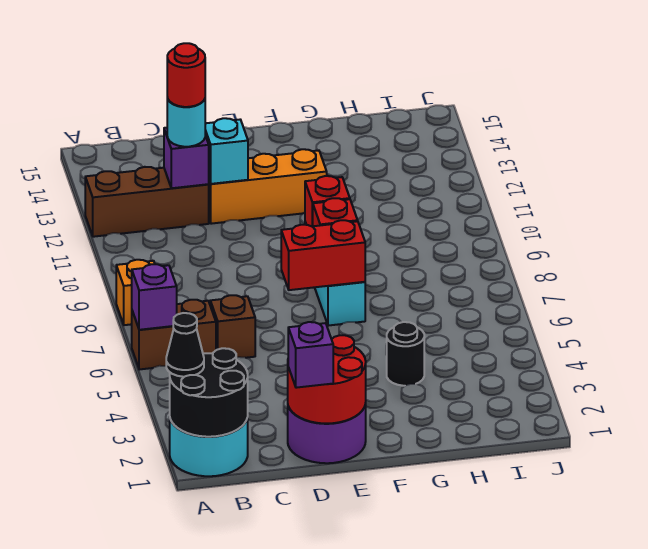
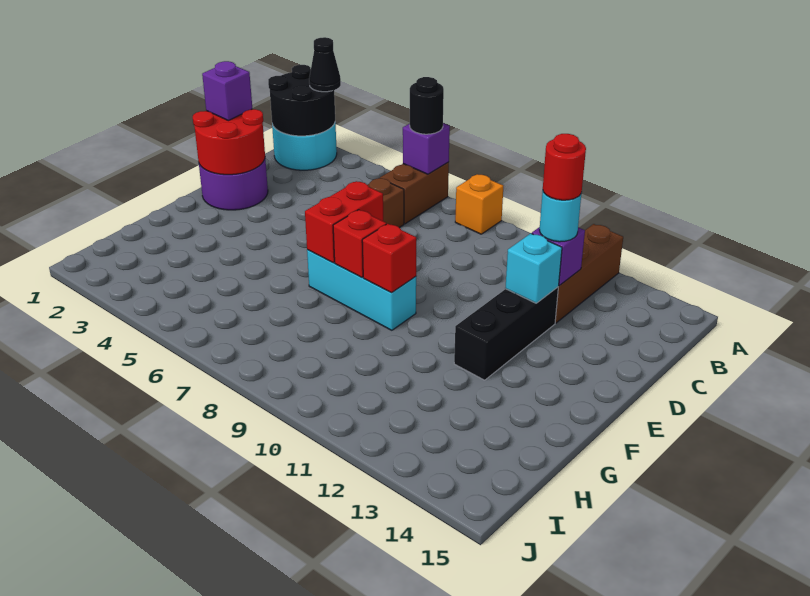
orange 1x3 brick [208,149,327,224] -> black 1x3 brick [454,287,558,380]
black 1x1 round brick [387,322,424,386] -> black 1x1 round brick moved to [410,77,444,134]

